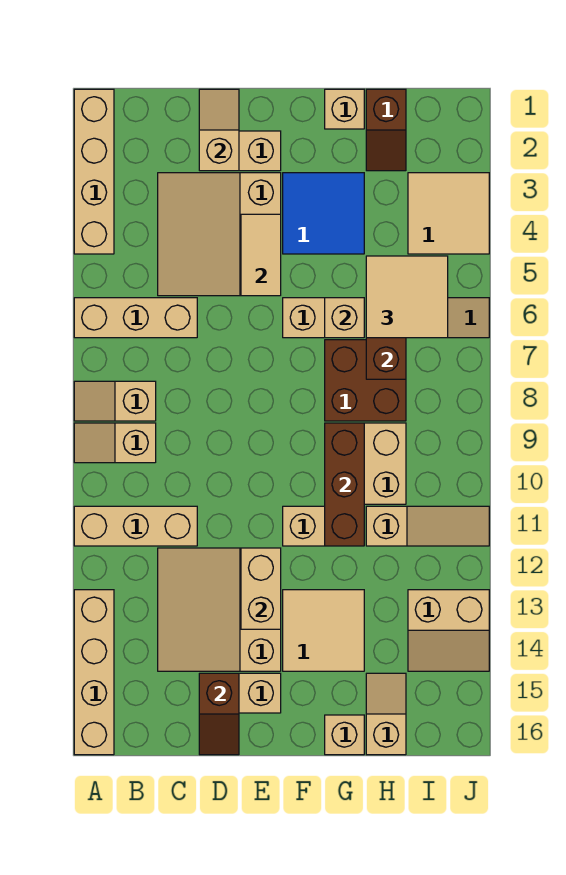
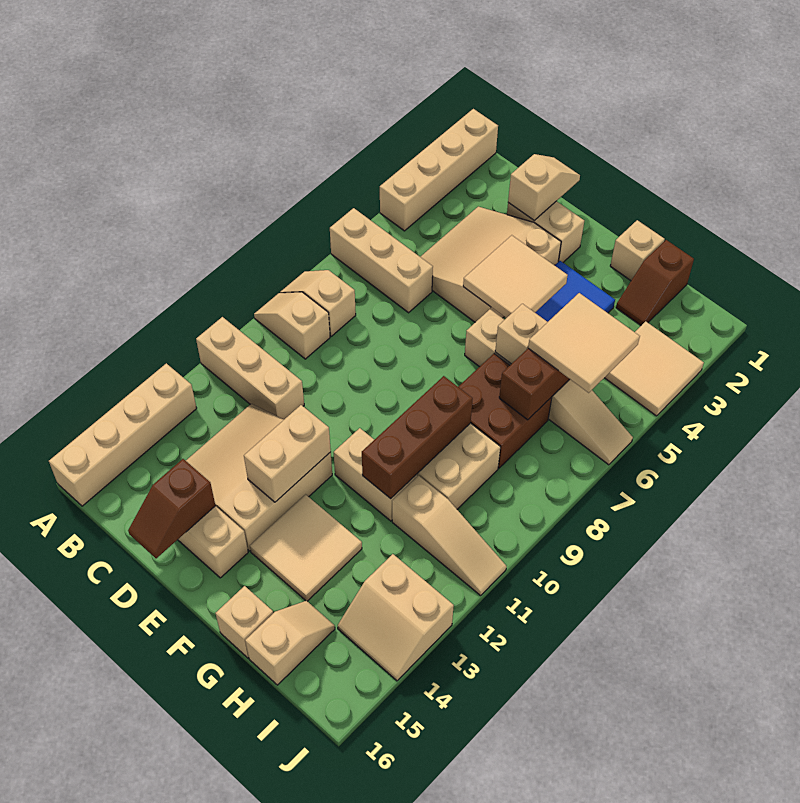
tan 1x2 tile [241,214,281,296] -> tan 2x2 tile [463,235,568,318]

